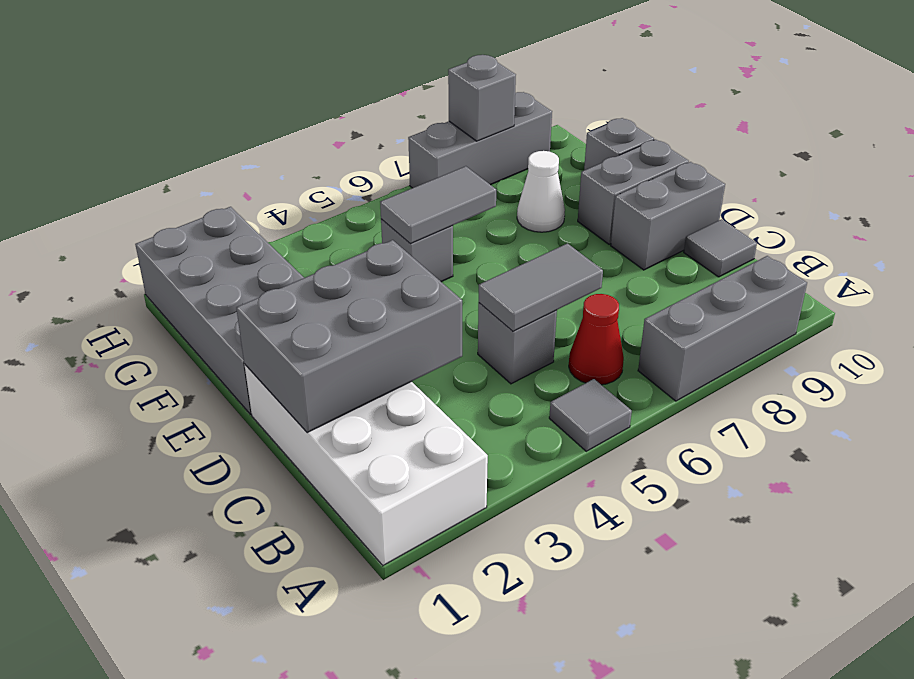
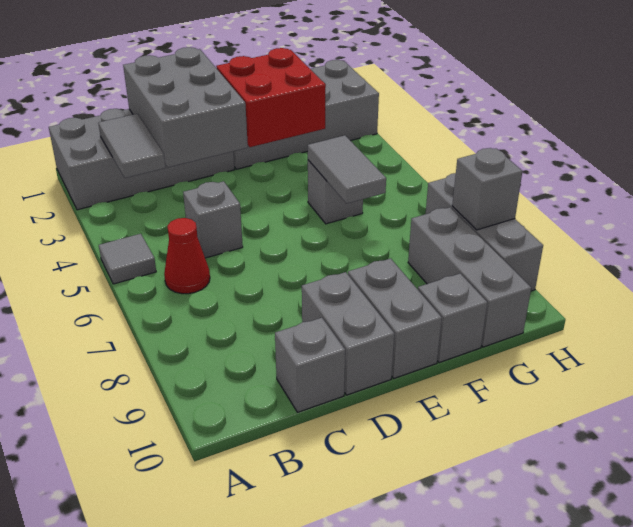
white 2x4 brick [244,364,488,565] -> grey 2x4 brick [49,109,235,210]
grey 1x3 brick [638,256,807,401] -> grey 1x3 brick moved to [408,207,531,347]
grey 1x2 tile [479,243,603,331] -> grey 1x2 tile moved to [98,114,165,178]
grey 1x1 tile [684,219,757,277] -> grey 1x1 brick [275,318,345,412]
none -> red 2x2 brick [216,48,326,147]
white 1x1 cone [517,151,565,232] -> none

